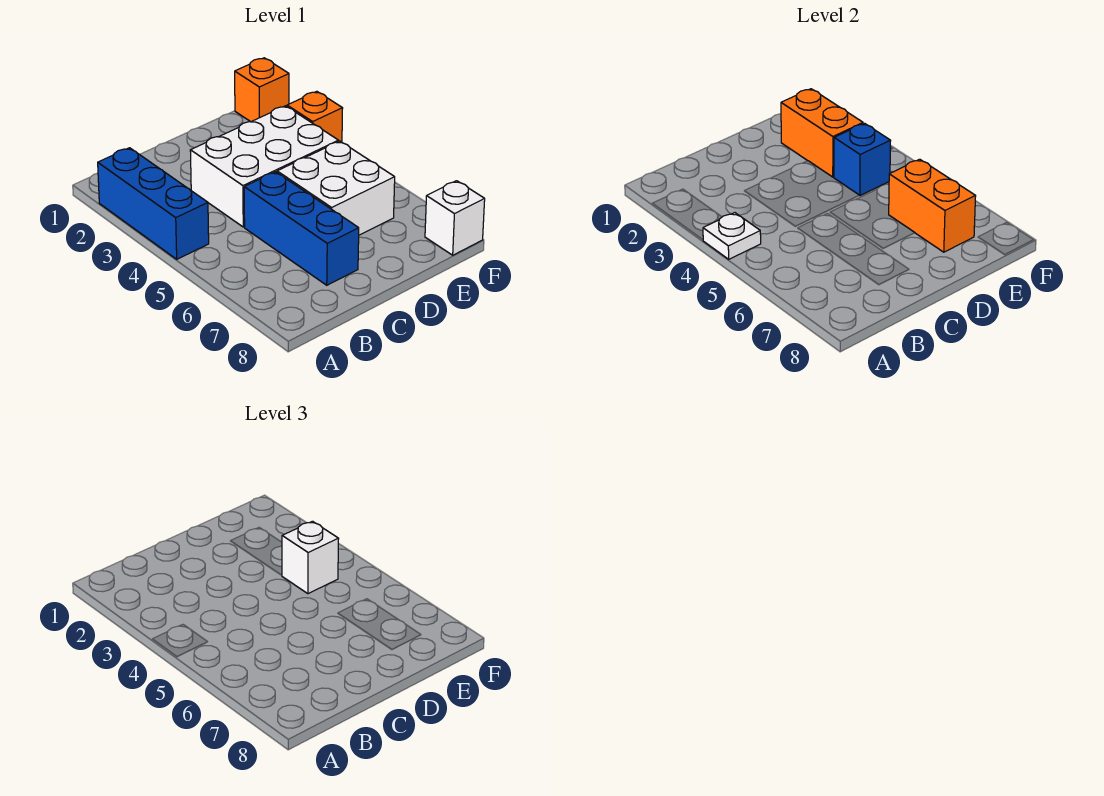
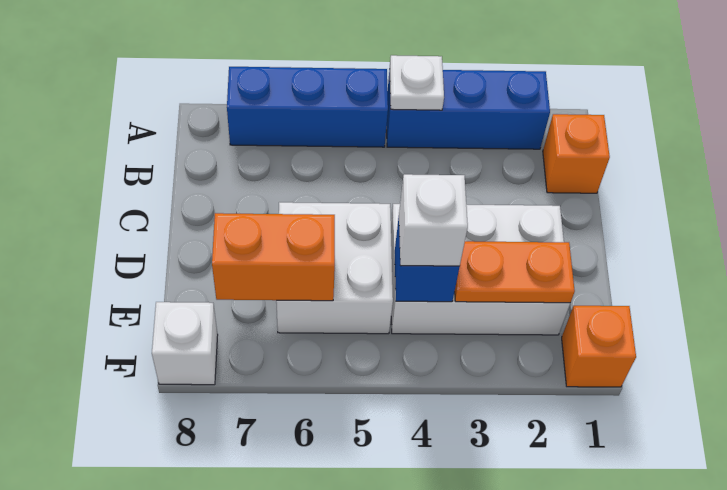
white 2x3 brick [190,106,339,227] -> white 2x3 brick turned to [391,204,570,335]
blue 1x3 brick [244,172,359,285] -> blue 1x3 brick moved to [227,67,388,147]
orange 1x2 brick [781,89,863,177] -> orange 1x2 plate [455,241,575,303]
orange 1x1 brick [287,91,343,142] -> orange 1x1 brick moved to [543,114,610,193]

